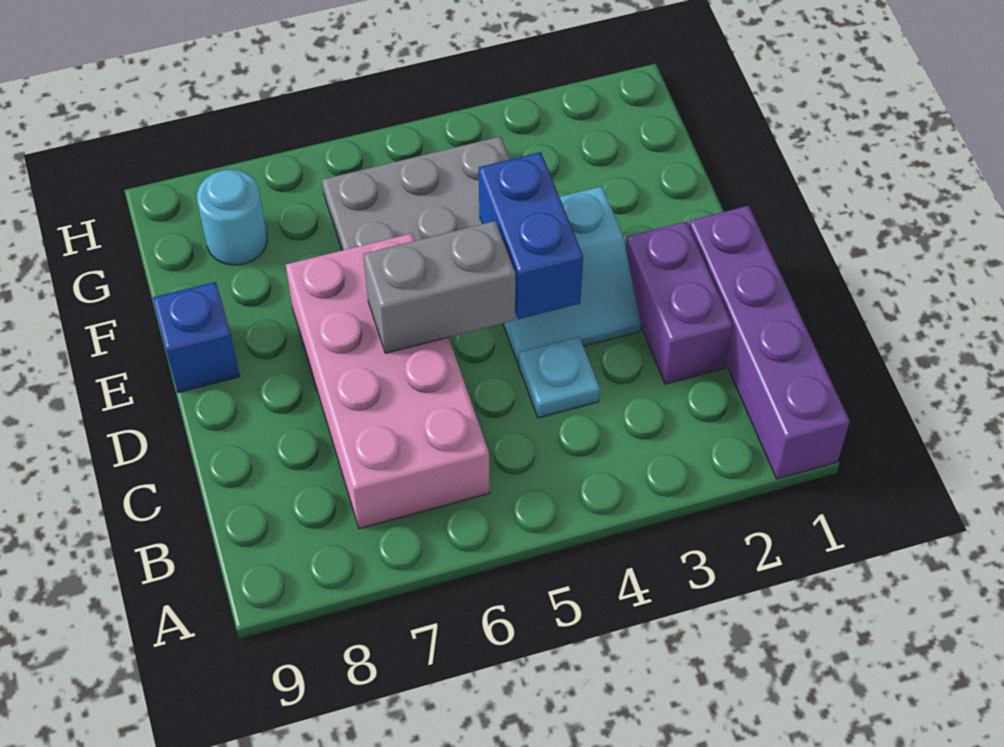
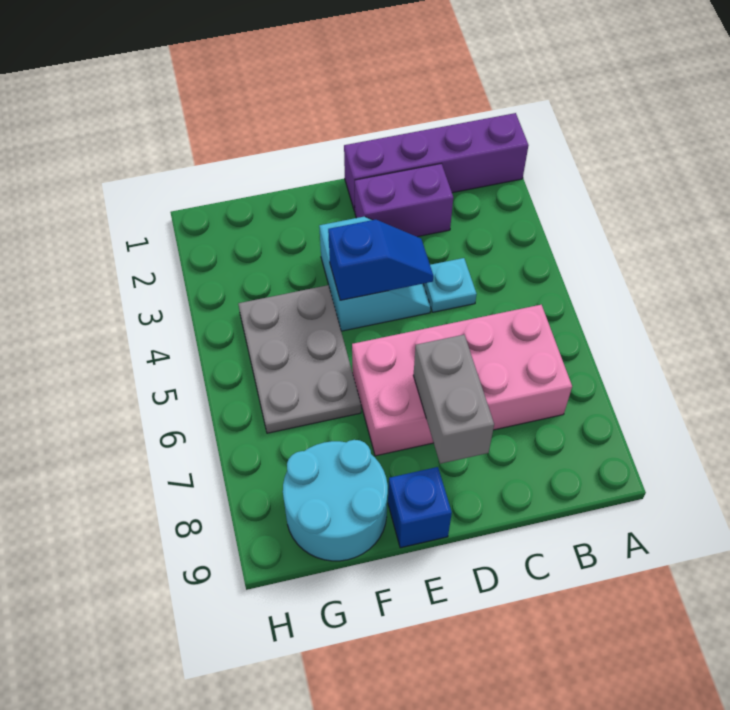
blue 1x2 brick [479,152,583,319] -> blue 1x2 slope [328,220,433,300]
grey 1x2 brick [363,221,515,353] -> grey 1x2 brick moved to [413,335,494,464]
cyan 1x1 round brick [197,170,267,265] -> cyan 2x2 round brick [283,440,388,561]

